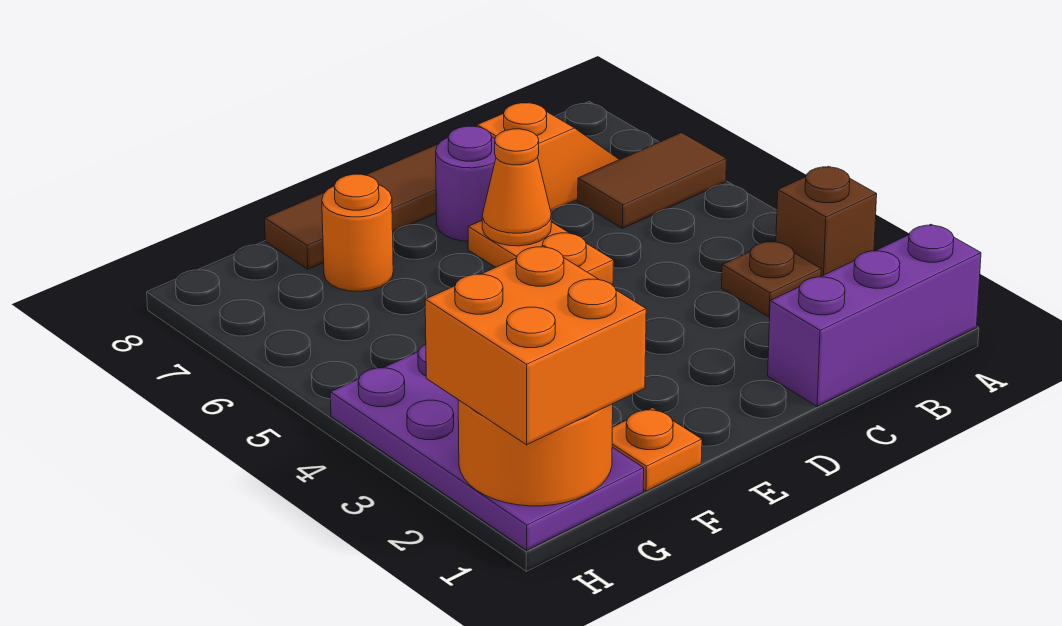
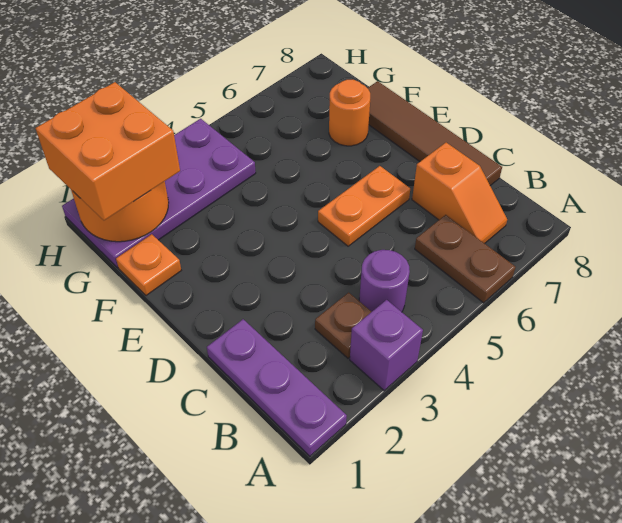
purple 1x3 brick [768,224,981,406] -> purple 1x3 plate [207,319,347,456]
brown 1x1 brick [776,166,877,276] -> purple 1x1 brick [350,300,423,391]
brown 1x2 tile [578,132,726,229] -> brown 1x2 plate [415,215,516,303]
orange 1x1 cone [482,129,551,246] -> none
purple 1x1 round brick [436,126,496,241] -> purple 1x1 round brick moved to [359,250,410,312]

